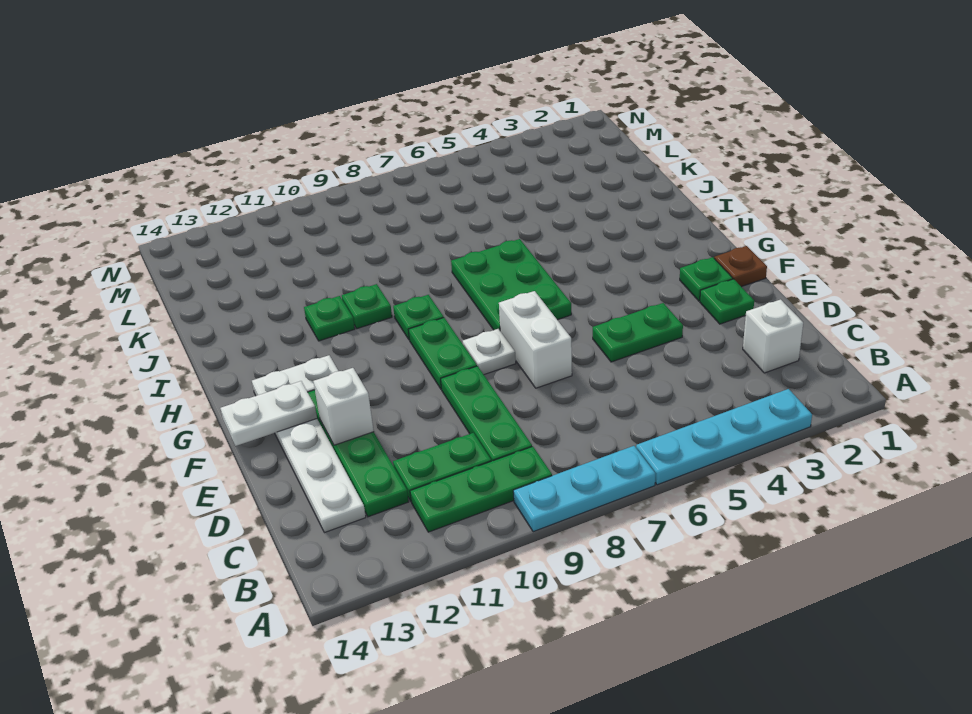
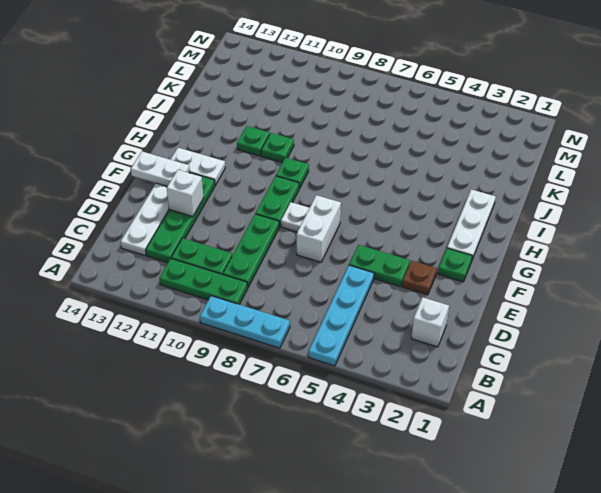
cyan 1x4 plate [636,389,812,485] -> cyan 1x4 plate turned to [309,265,374,366]
green 1x1 plate [700,279,754,324] -> none
brown 1x1 plate [714,246,767,287] -> brown 1x1 plate moved to [402,261,437,295]
none -> white 1x3 plate [447,189,496,260]
green 2x3 plate [451,239,571,330] -> none

